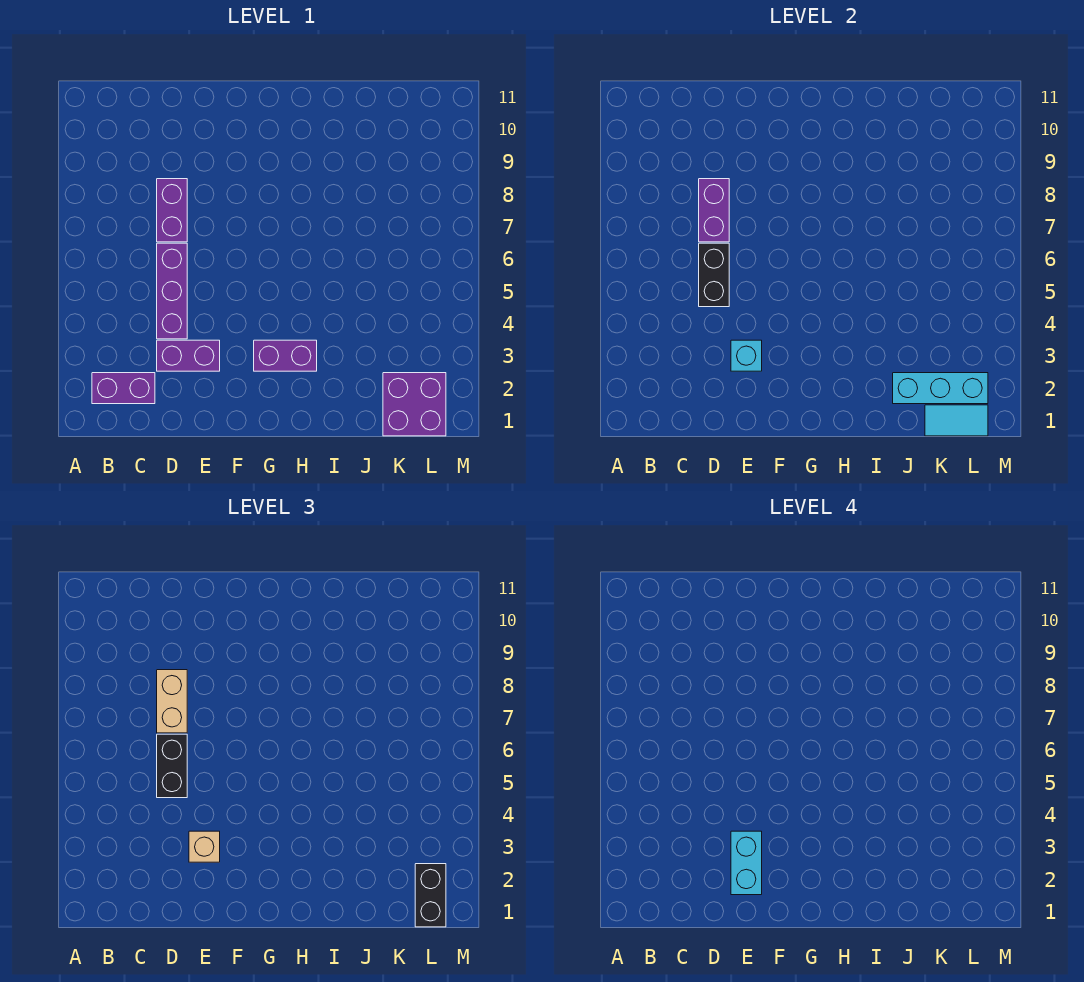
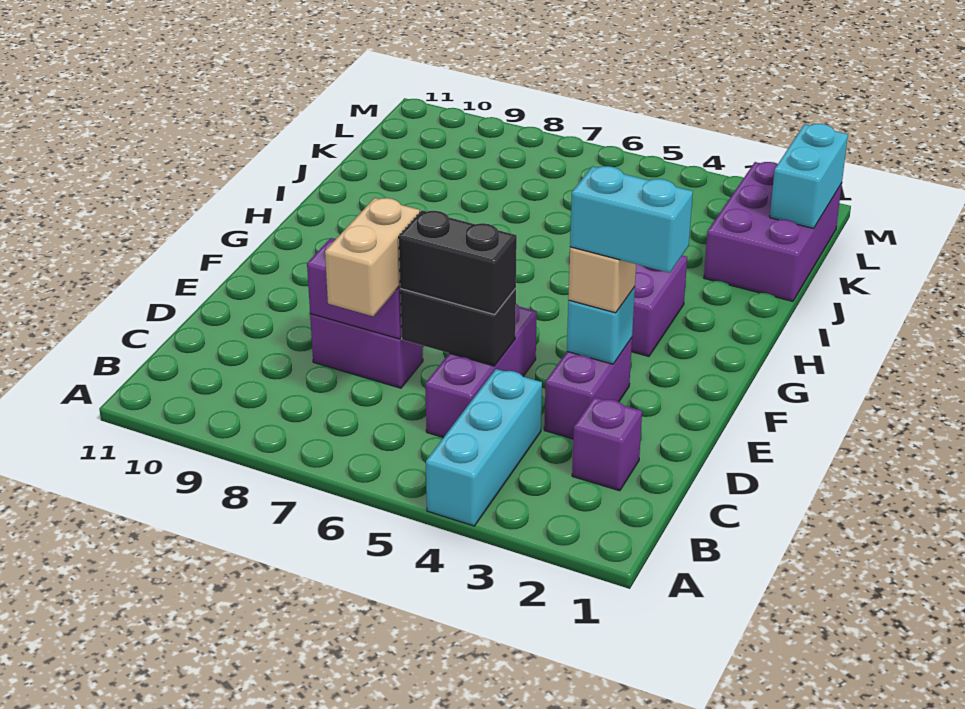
purple 1x2 brick [92,373,155,404] -> purple 1x1 brick [572,397,642,491]
purple 1x3 brick [157,243,187,339] -> purple 1x3 brick turned to [425,304,537,438]
tan 1x2 brick [157,670,187,733] -> tan 1x2 brick turned to [325,198,420,316]
cyan 1x3 brick [893,373,988,404] -> cyan 1x3 brick moved to [426,369,542,526]
purple 2x2 brick [383,373,446,436] -> purple 2x3 brick [704,162,842,301]
cyan 1x2 tile [925,405,988,436] -> cyan 1x2 brick [770,124,848,228]
black 1x2 brick [415,864,446,927] -> none

